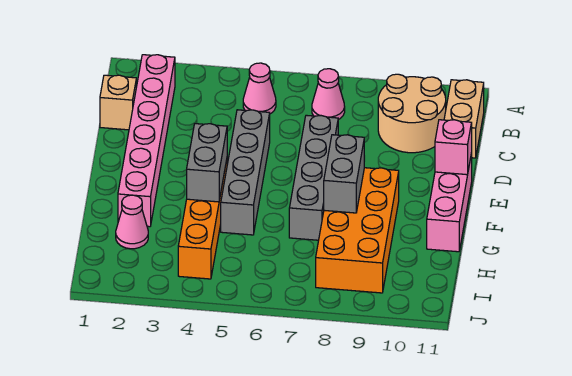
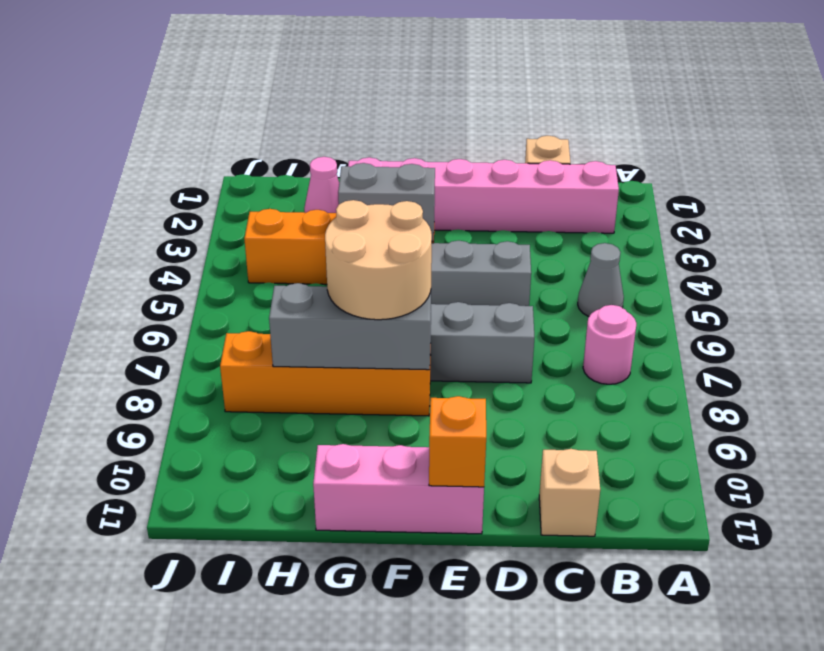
pink 1x1 cone [243,63,276,114] -> grey 1x1 cone [578,243,624,317]
pink 1x1 cone [312,69,345,120] -> pink 1x1 round brick [583,305,636,384]
tan 2x2 round brick [378,74,446,153] -> tan 2x2 round brick moved to [325,200,432,320]
tan 1x2 brick [444,80,484,158] -> tan 1x1 brick [539,449,600,536]
pink 1x1 brick [435,120,472,175] -> orange 1x1 brick [429,396,486,487]
orange 2x4 brick [316,168,399,293] -> orange 1x4 brick [220,331,431,416]
grey 1x2 brick [324,135,364,213] -> grey 1x3 brick [269,283,431,370]

